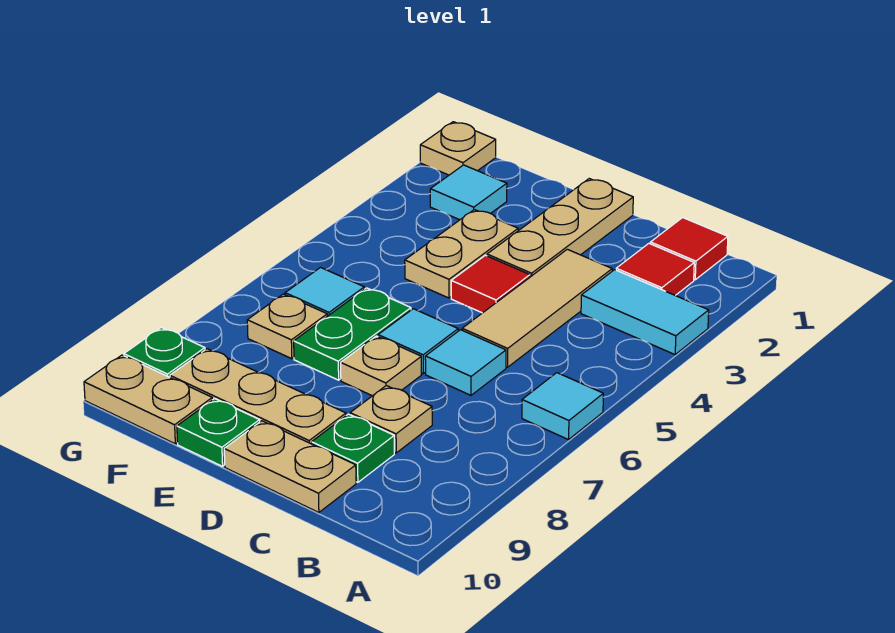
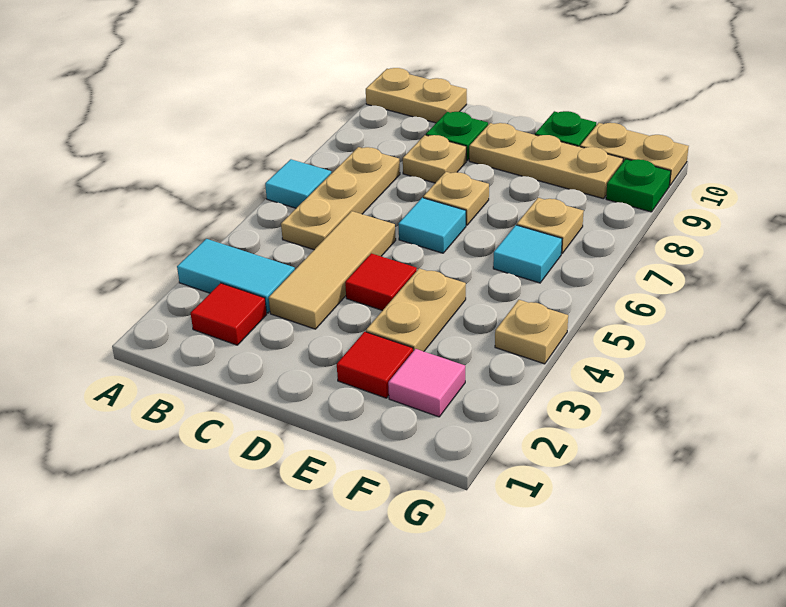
red 1x1 tile [650,218,728,280] -> red 1x1 tile moved to [337,332,413,398]
cyan 1x1 tile [425,330,506,395] -> none
tan 1x2 plate [224,421,356,513] -> tan 1x2 plate moved to [366,68,467,123]
tan 1x3 plate [487,179,633,277] -> tan 1x3 plate moved to [281,147,400,250]
green 1x2 plate [294,288,411,380] -> none
cyan 1x1 tile [430,165,507,220] -> pink 1x1 tile [388,349,465,417]
tan 1x1 plate [420,122,496,175] -> tan 1x1 plate moved to [495,300,568,364]

